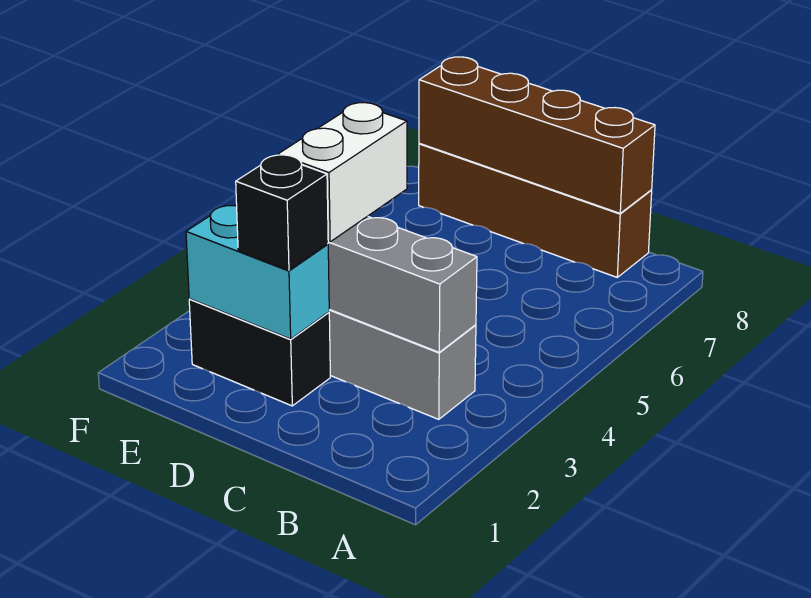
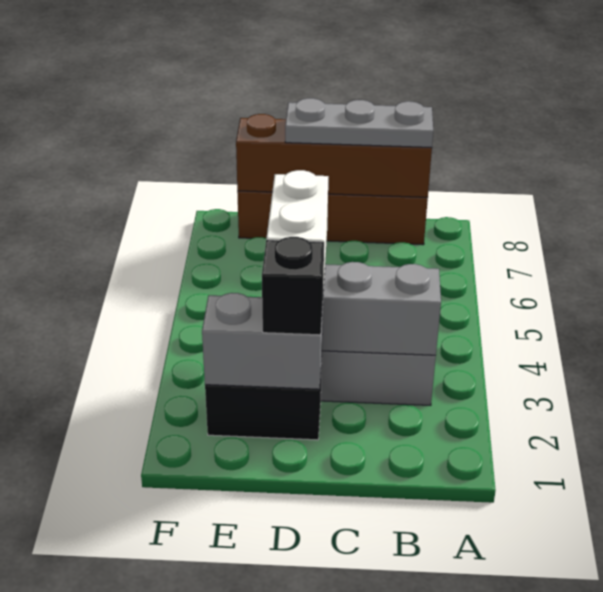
none -> grey 1x3 plate [285,98,433,148]
cyan 1x2 brick [186,206,329,339] -> grey 1x2 brick [202,293,323,389]

